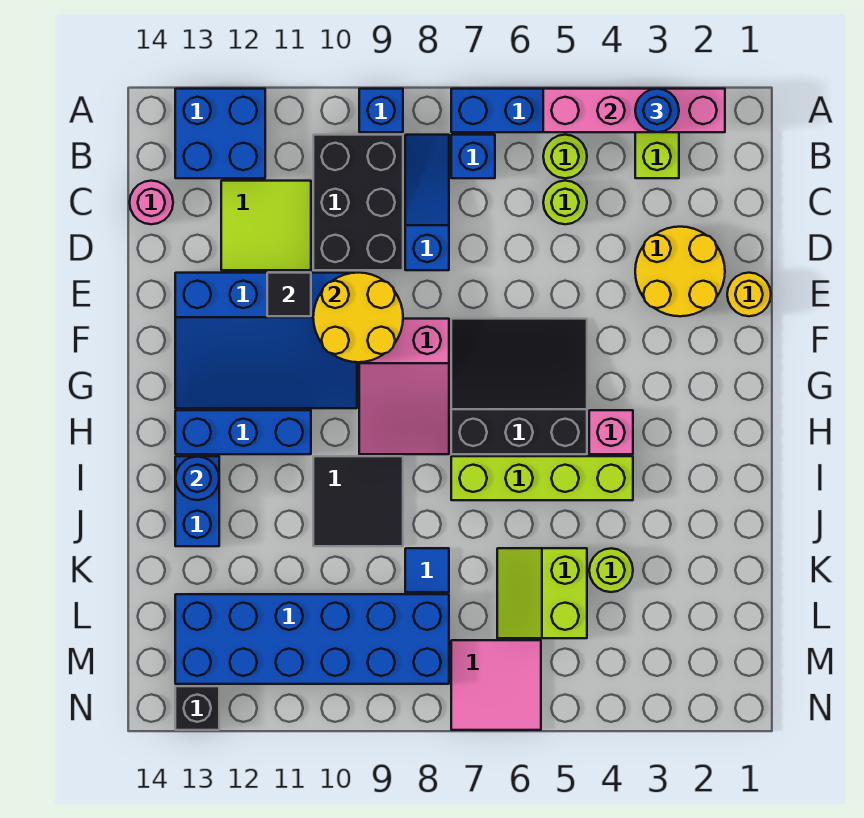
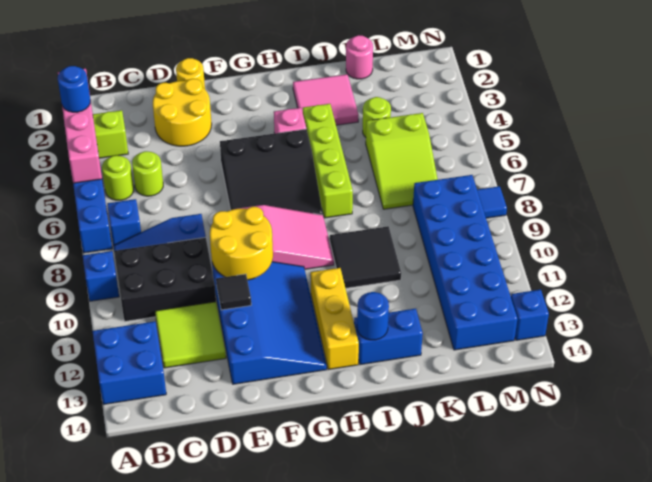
pink 1x1 round brick [130,181,173,224] -> pink 1x1 round brick moved to [346,35,373,79]
black 3x3 slope [451,319,587,454] -> black 3x3 slope turned to [220,129,323,215]
blue 1x3 brick [175,410,311,454] -> yellow 1x3 brick [311,268,359,370]
lime 2x2 slope [497,548,587,638] -> lime 2x3 slope [366,113,438,209]
blue 1x1 tile [405,548,449,592] -> blue 1x1 tile moved to [477,186,507,218]
pink 2x2 tile [451,640,541,730] -> pink 2x2 tile moved to [293,74,359,125]
black 1x1 brick [175,686,219,730] -> blue 1x1 brick [511,290,549,340]

